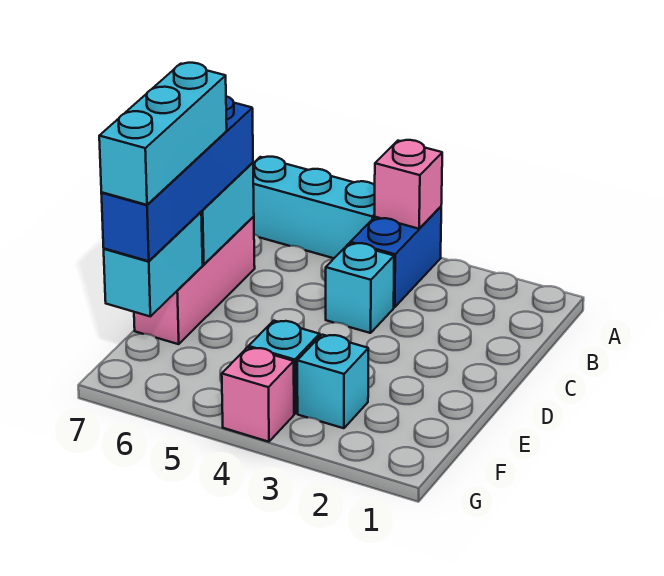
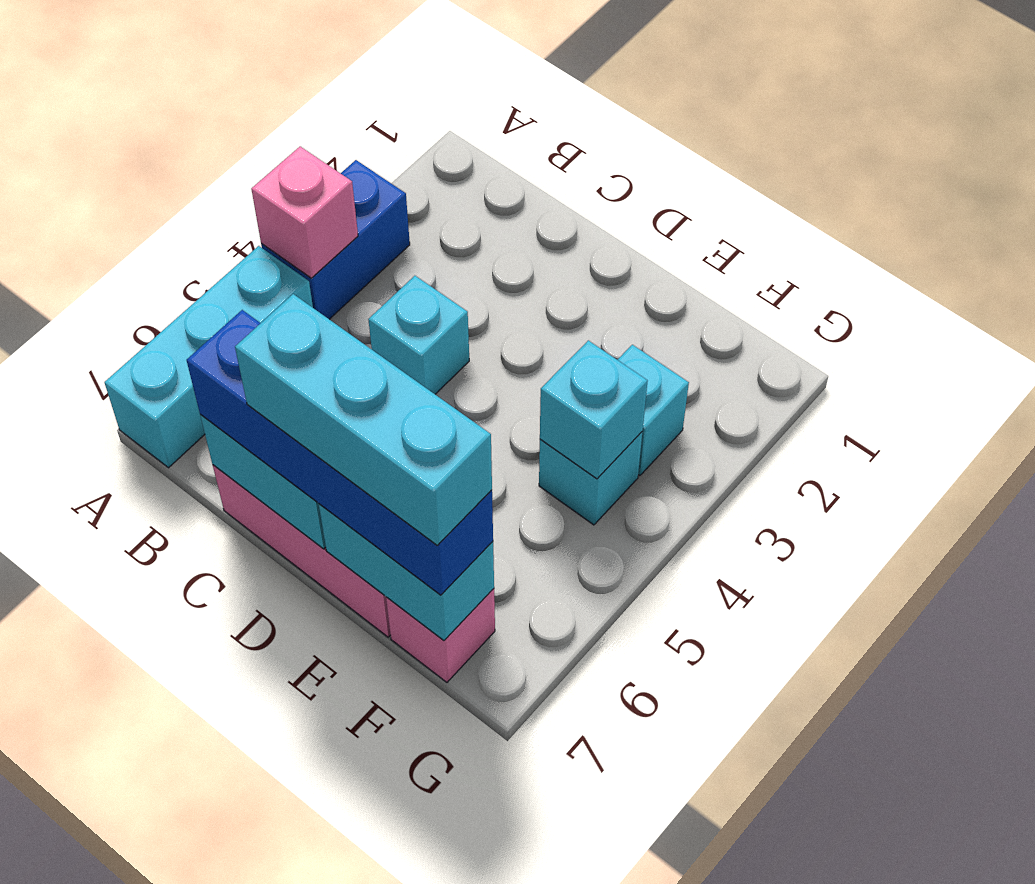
blue 1x2 brick [350,207,441,307] -> blue 1x2 brick turned to [261,160,410,319]
none -> cyan 1x1 brick [540,340,647,479]
pink 1x1 brick [222,347,294,442] -> pink 1x1 brick moved to [386,589,495,682]

